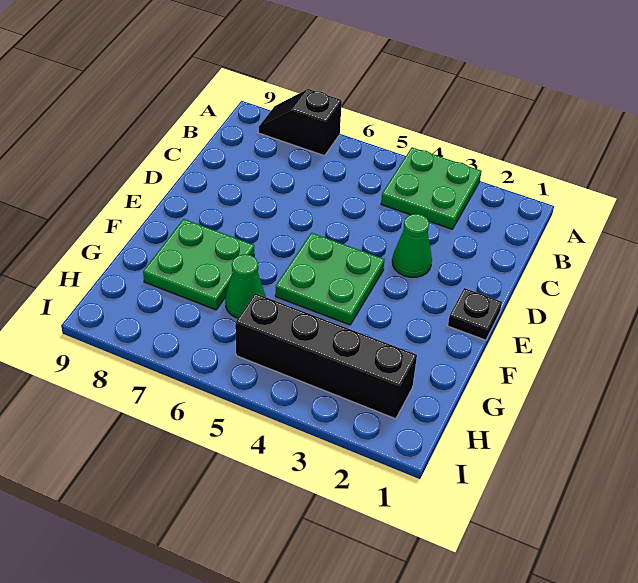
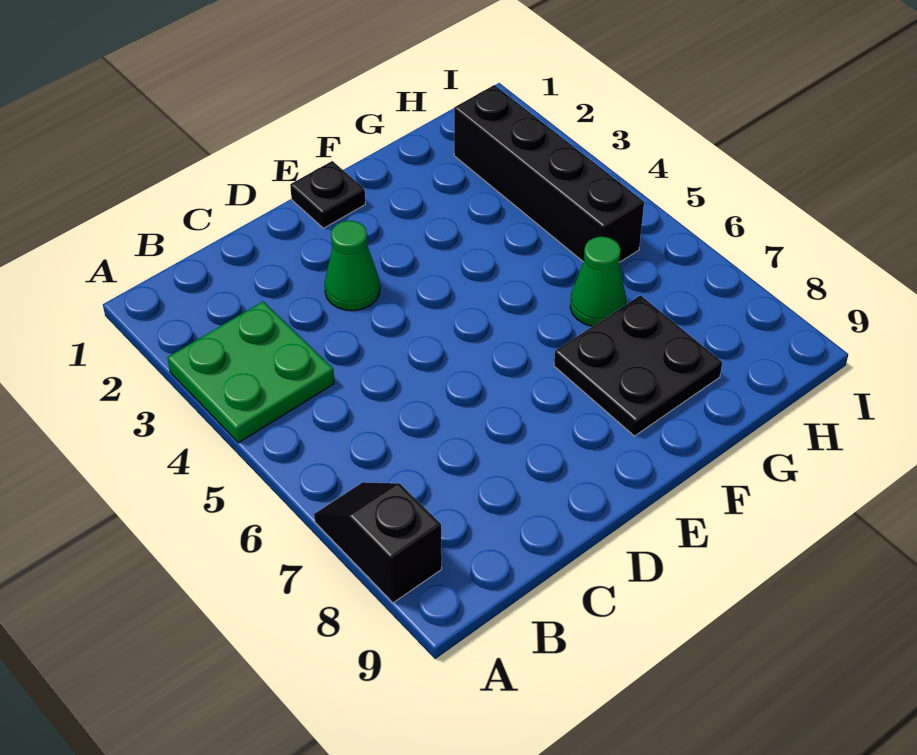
black 1x2 slope [259,89,342,156] -> black 1x2 slope turned to [314,482,442,603]
green 2x2 plate [275,233,385,325] -> none
green 2x2 plate [143,219,254,310] -> black 2x2 plate [554,295,722,436]

